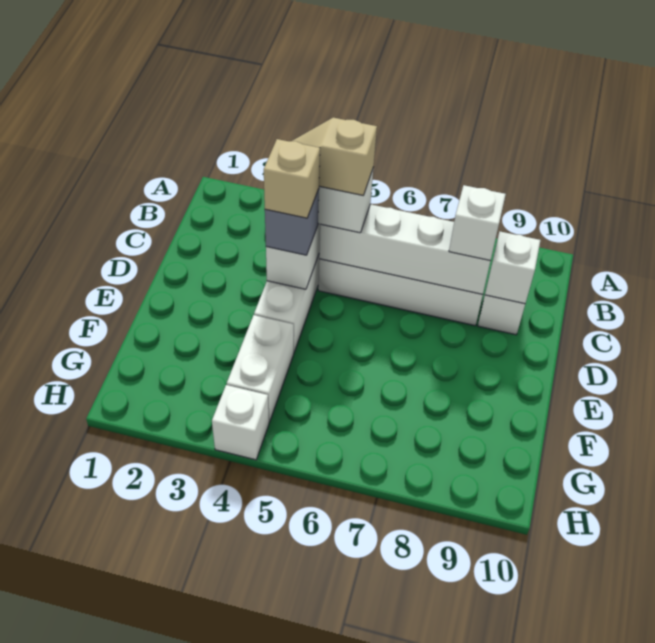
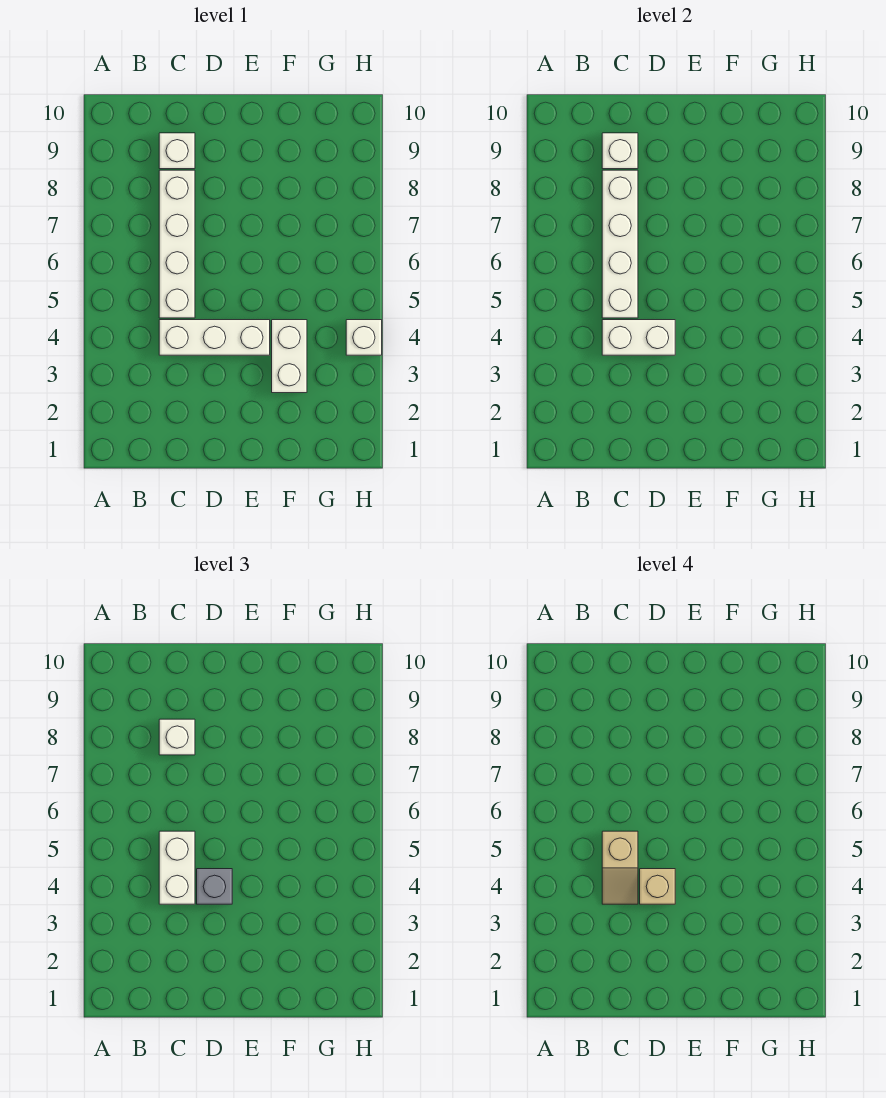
white 1x2 brick [227,315,294,422] -> white 1x2 brick turned to [272,320,307,393]

